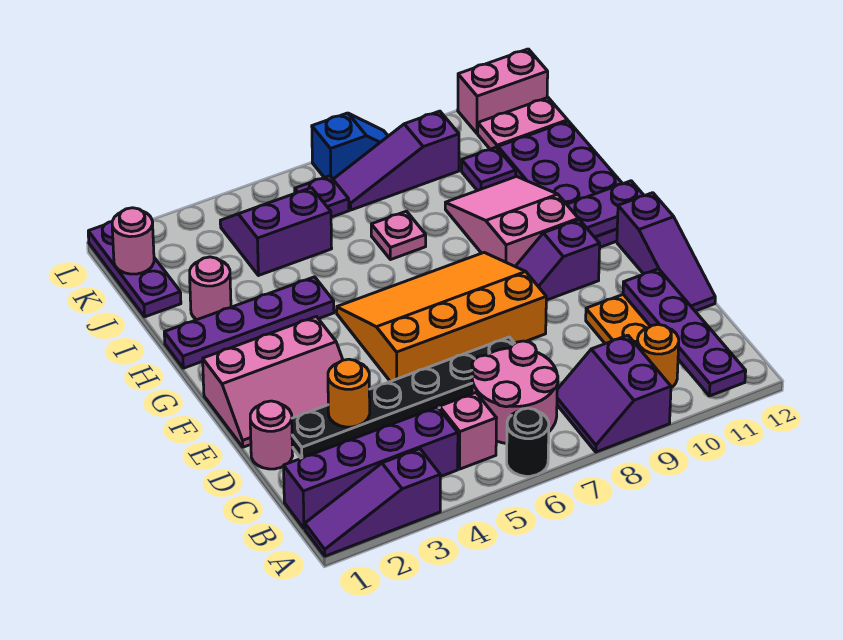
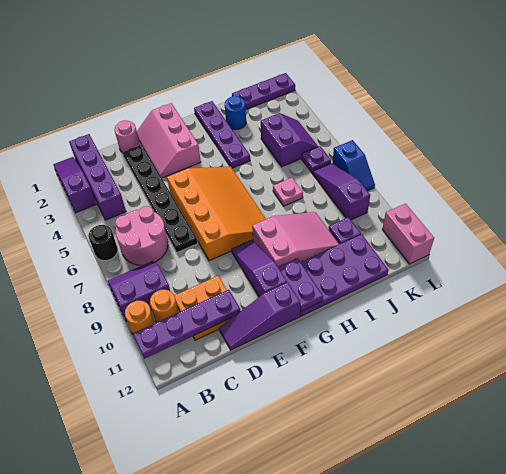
pink 1x1 brick [439,393,497,469] -> none
orange 1x1 round brick [328,359,370,427] -> orange 1x1 round brick moved to [125,301,155,334]
purple 1x2 slope [515,220,600,300] -> purple 1x3 slope [231,240,287,297]
pink 1x1 round brick [190,257,231,320] -> blue 1x1 round brick [225,96,246,130]
pink 1x1 round brick [112,208,154,274] -> none
pink 1x2 plate [478,98,568,149] -> none

